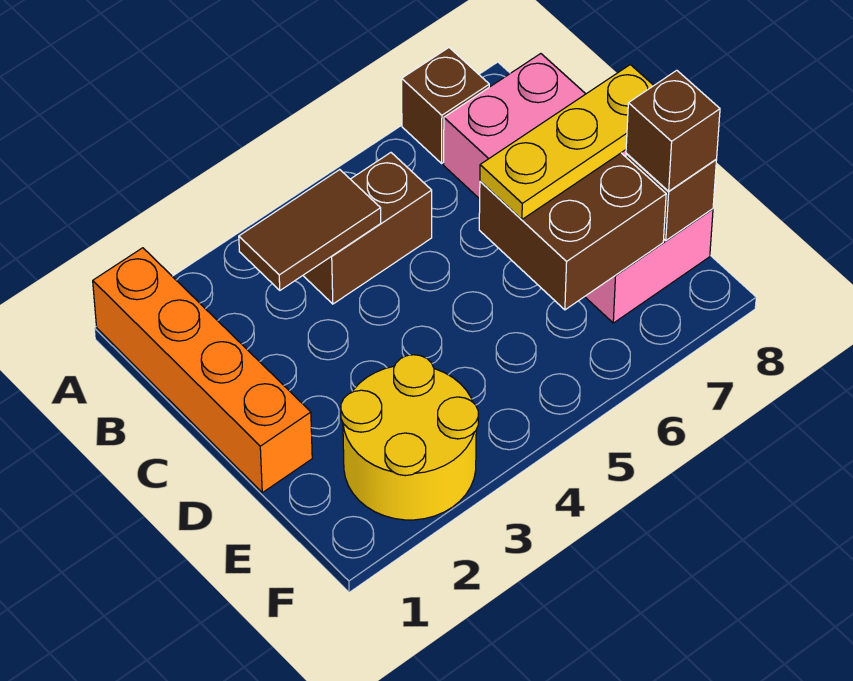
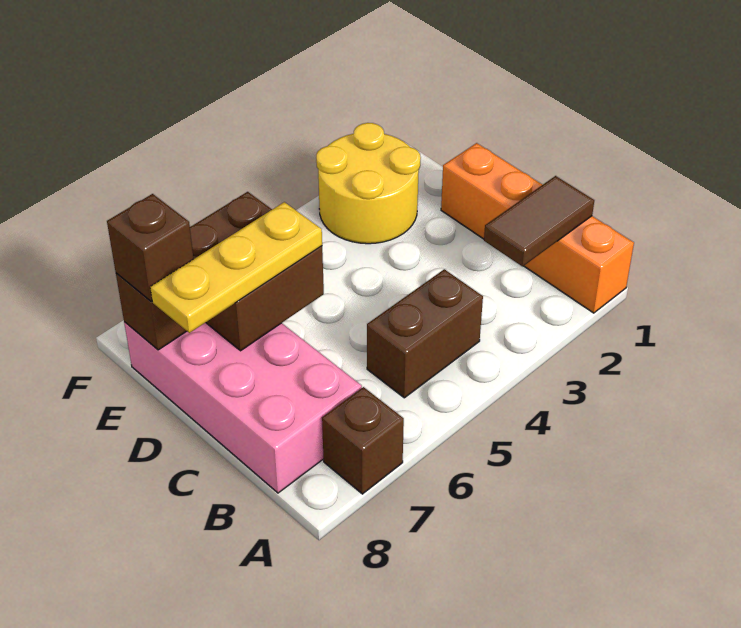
brown 1x2 tile [239,170,381,290] -> brown 1x2 tile moved to [484,176,594,266]

